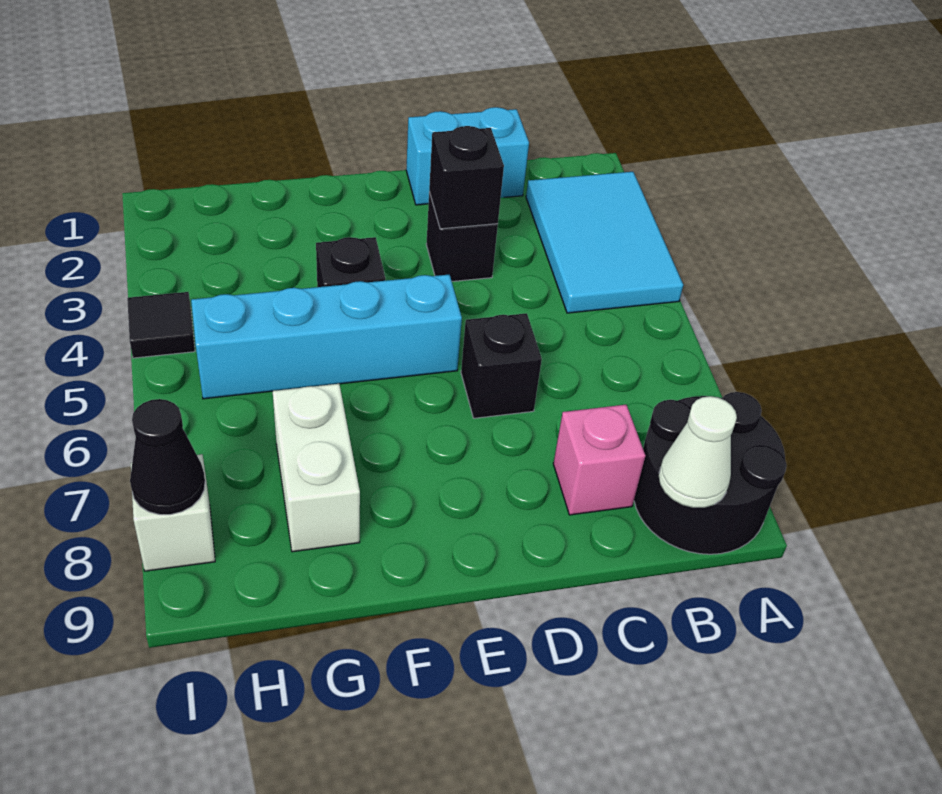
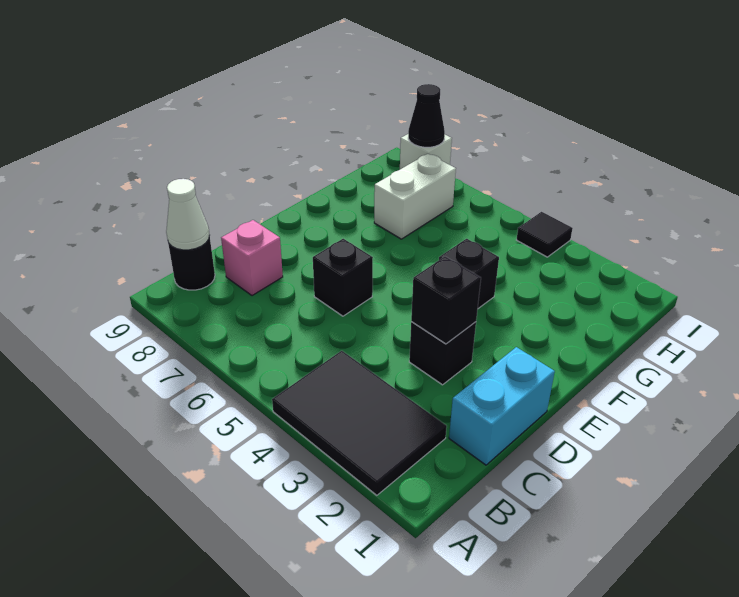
cyan 2x3 tile [526,172,683,313] -> black 2x3 tile [272,351,447,495]
black 2x2 round brick [634,392,787,554] -> black 1x1 round brick [168,236,215,290]
cyan 1x4 brick [191,275,462,399] -> none
white 1x2 brick [273,384,360,552] -> white 1x2 brick turned to [374,154,456,239]

